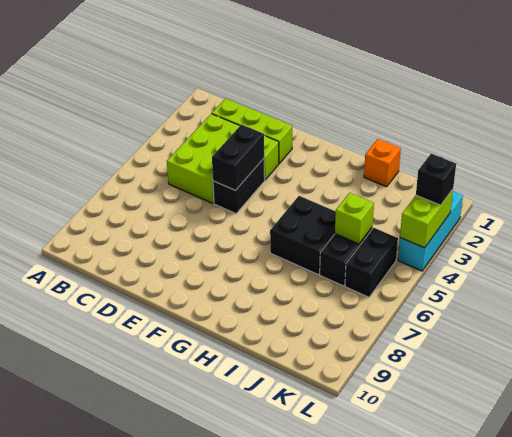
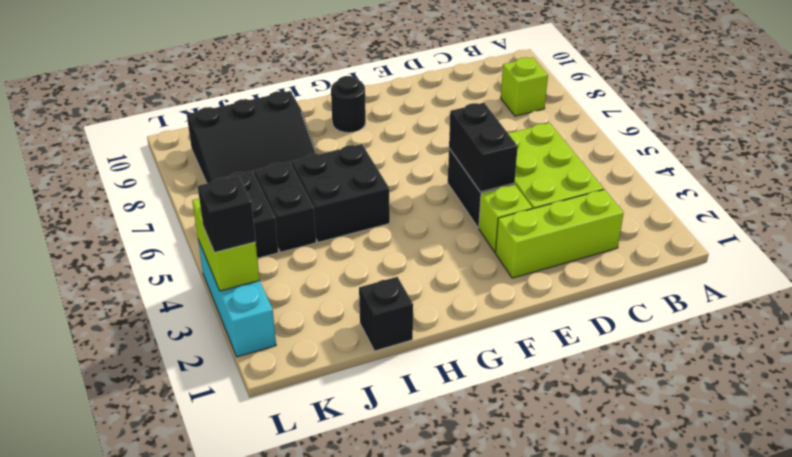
none -> black 1x1 round brick [331,76,366,133]
orange 1x1 brick [364,139,401,187] -> black 1x1 brick [359,277,413,351]
none -> black 3x3 slope [187,91,317,183]
lime 1x1 brick [335,193,374,244] -> lime 1x1 brick moved to [501,57,548,116]

